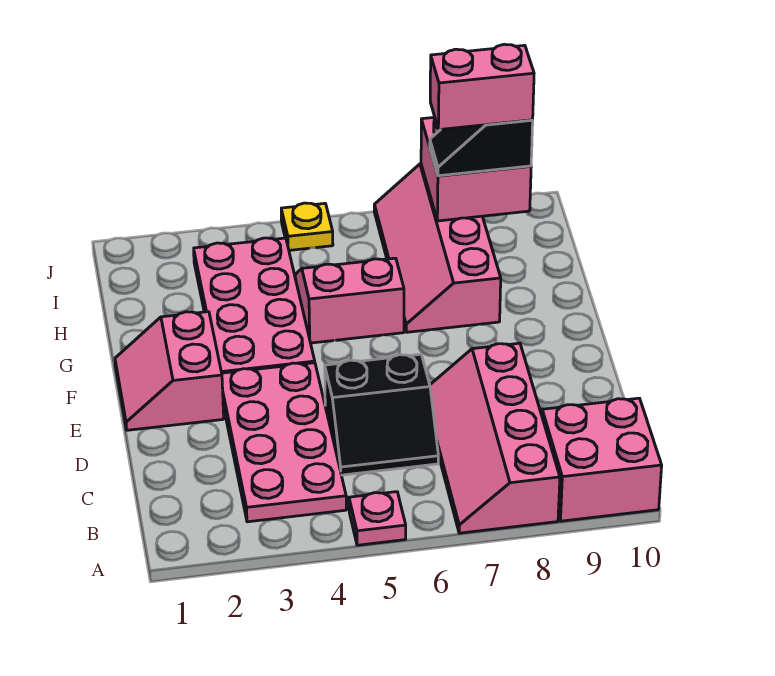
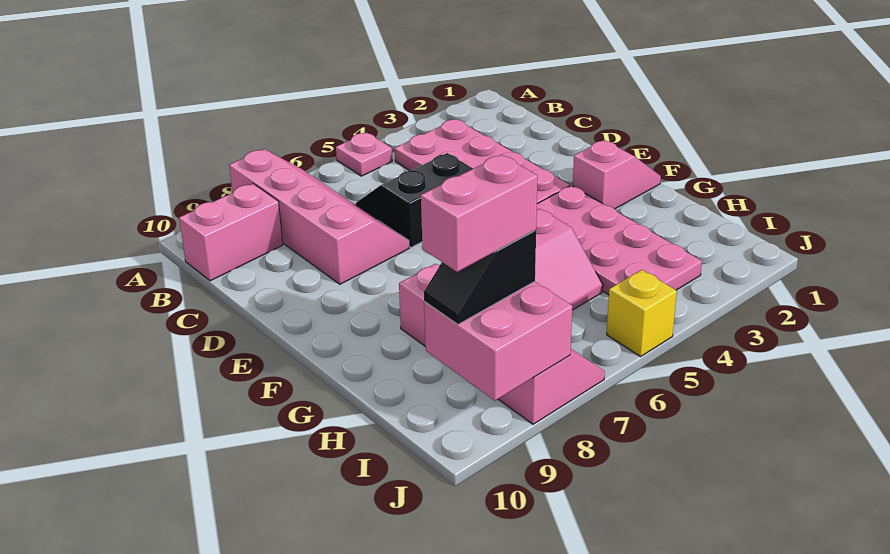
pink 2x2 brick [542,398,662,521] -> pink 1x2 brick [179,184,283,281]
pink 2x2 slope [115,312,224,430] -> pink 1x2 slope [573,140,661,209]
black 1x2 slope [430,120,533,176] -> black 1x2 slope turned to [424,230,536,324]
yellow 1x1 plate [281,203,333,250] -> yellow 1x1 brick [607,270,677,356]

